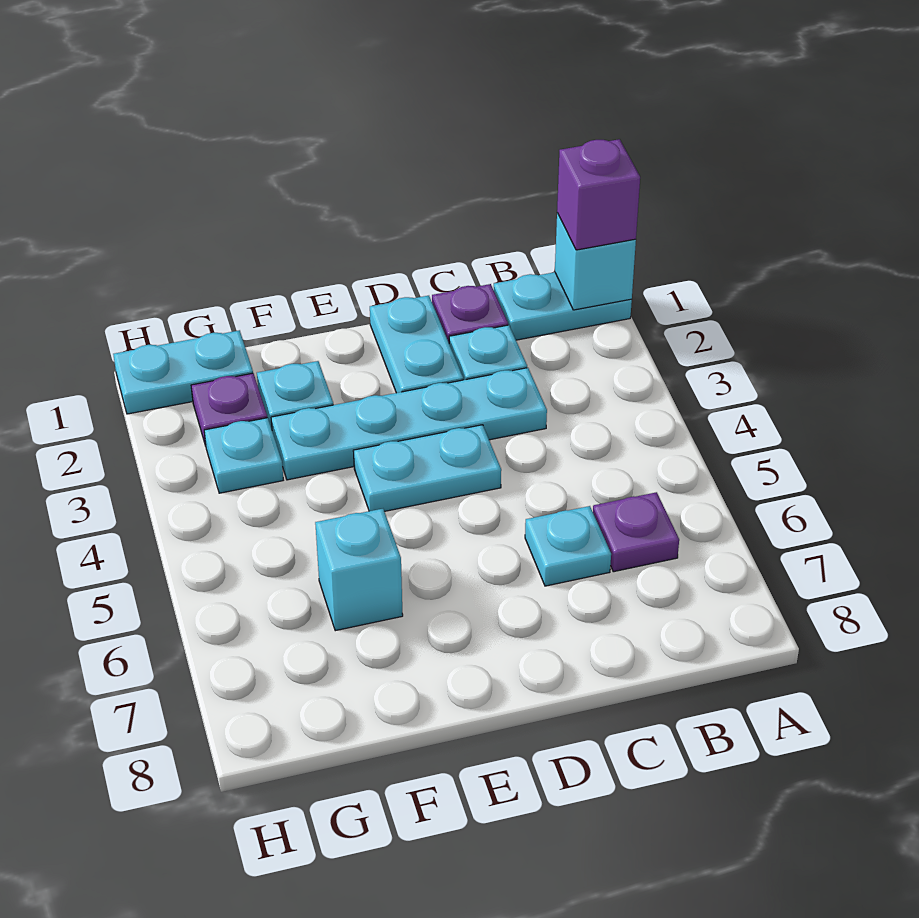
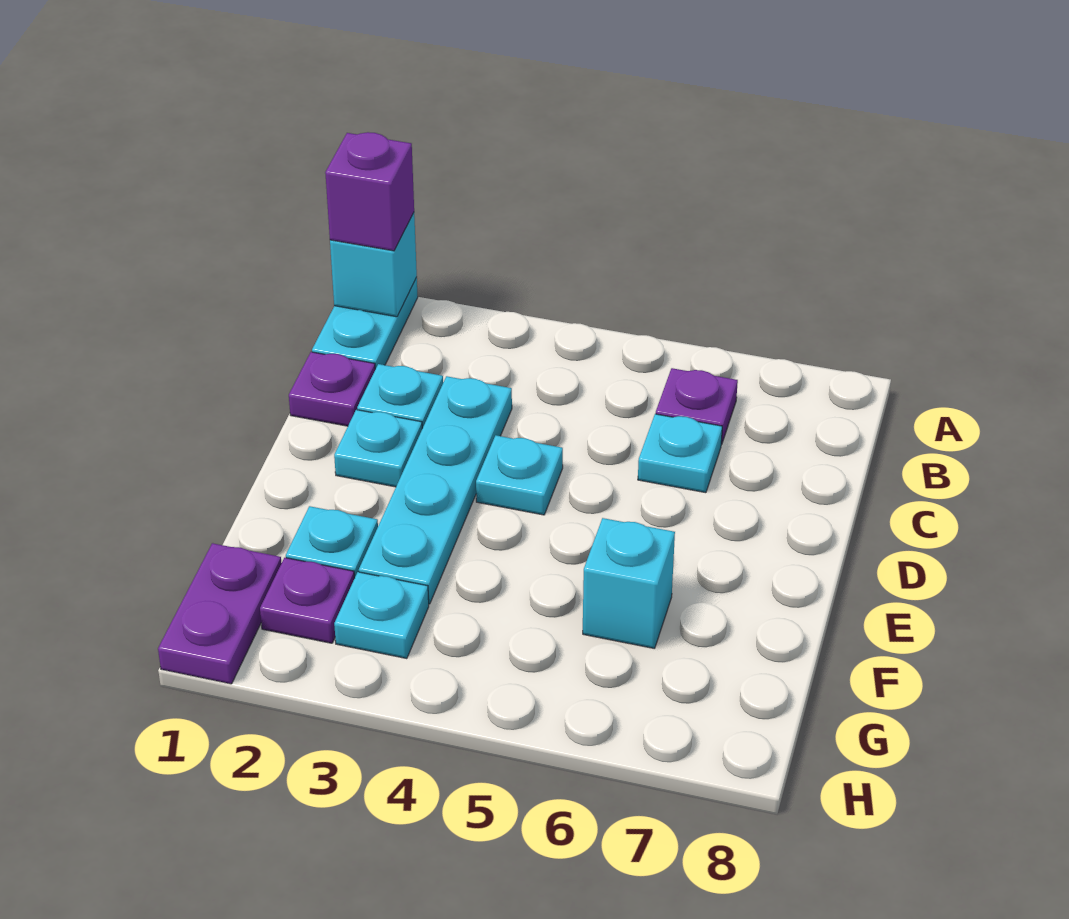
cyan 1x2 plate [370,296,463,393] -> cyan 1x1 plate [334,410,422,487]
cyan 1x2 plate [353,425,501,511] -> cyan 1x1 plate [476,435,563,515]
cyan 1x2 plate [113,330,253,414] -> purple 1x2 plate [158,543,282,684]

